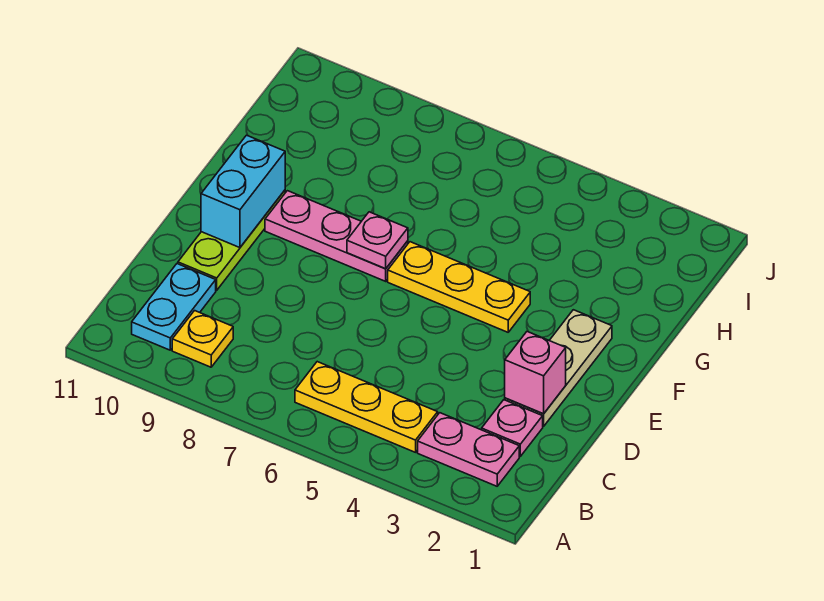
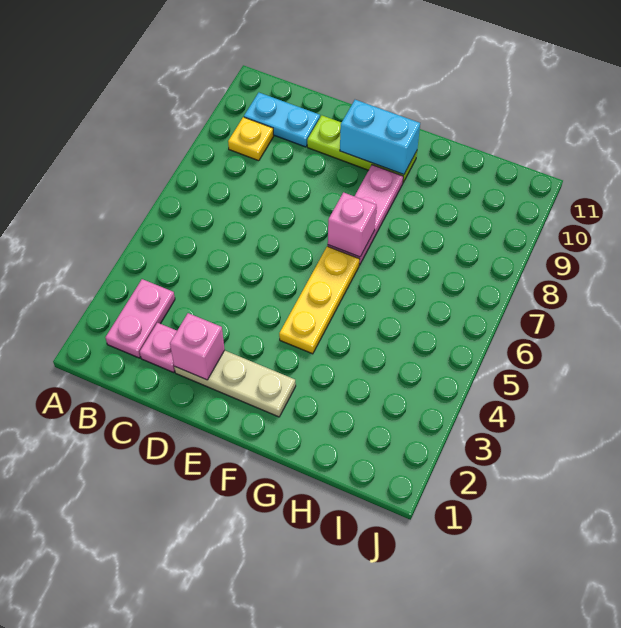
yellow 1x3 plate [295,362,438,452] -> none
pink 1x1 plate [347,212,408,269] -> pink 1x1 brick [328,192,376,257]

